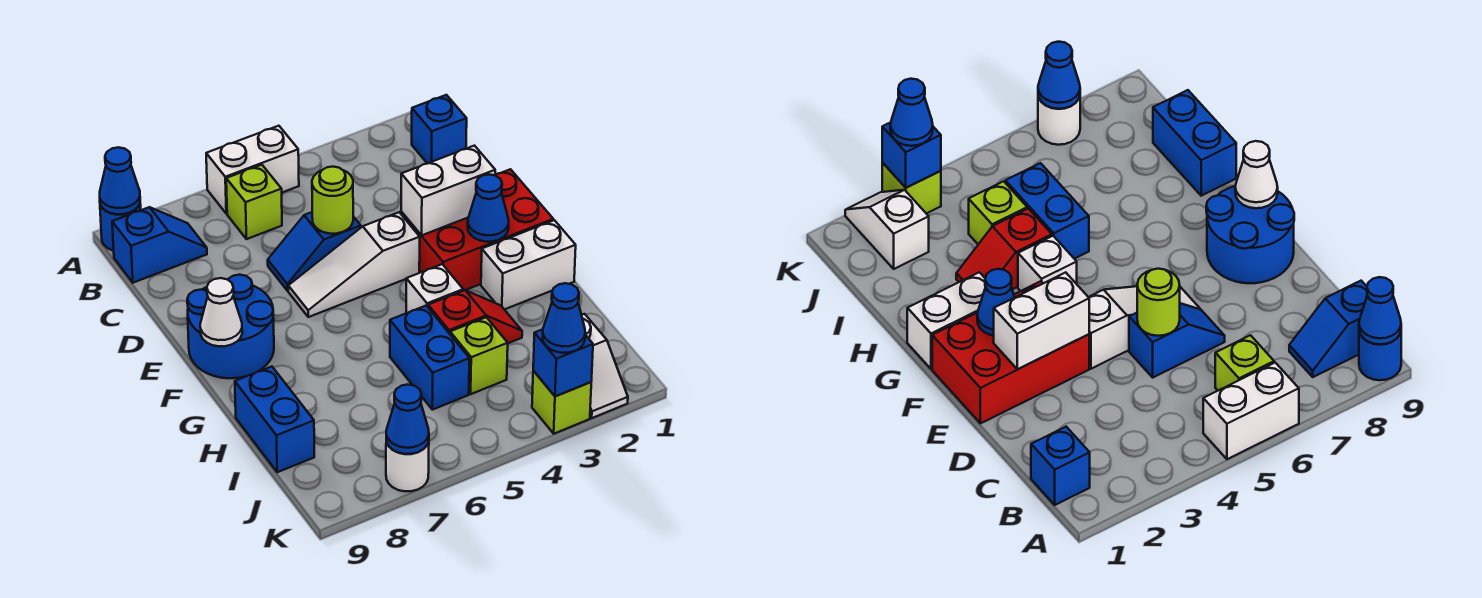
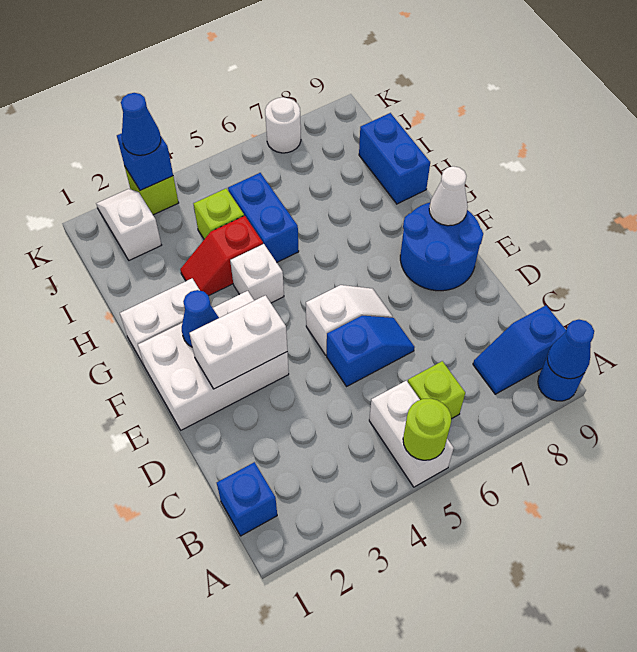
white 1x2 brick [206,126,299,214] -> white 1x2 brick turned to [369,381,454,487]
lime 1x1 round brick [312,167,353,234] -> lime 1x1 round brick moved to [403,398,451,460]
red 2x3 brick [401,169,553,291] -> white 2x3 brick [138,291,289,430]
white 1x3 slope [288,212,420,317] -> white 1x2 slope [306,285,393,355]
blue 1x1 cone [386,385,429,454] -> none

